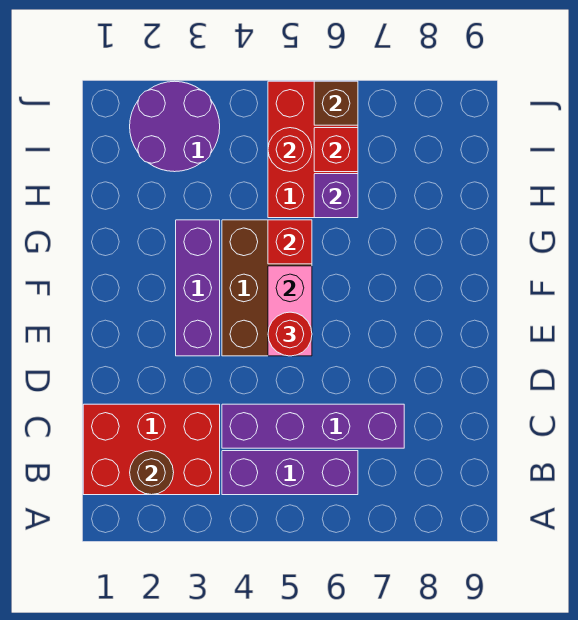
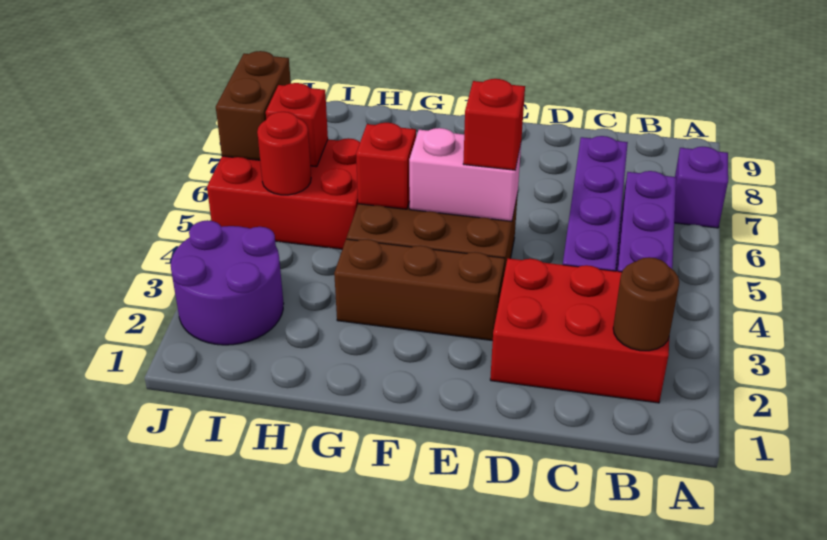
red 2x3 brick [83,404,220,495] -> red 2x3 brick turned to [490,258,669,403]
purple 1x3 brick [176,220,220,356] -> brown 1x3 brick [334,239,505,341]
red 1x1 round brick [268,312,312,356] -> red 1x1 brick [463,79,525,170]
purple 1x1 brick [314,174,358,218] -> purple 1x1 brick moved to [674,147,728,228]
brown 1x1 brick [314,81,358,125] -> brown 1x2 brick [216,51,291,160]

